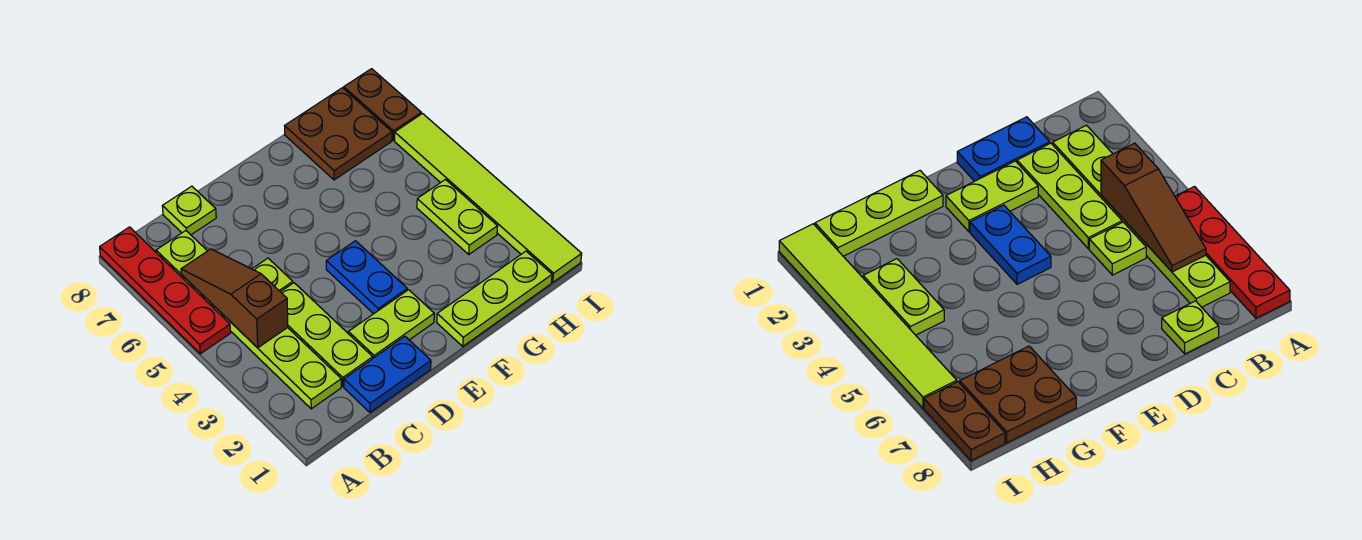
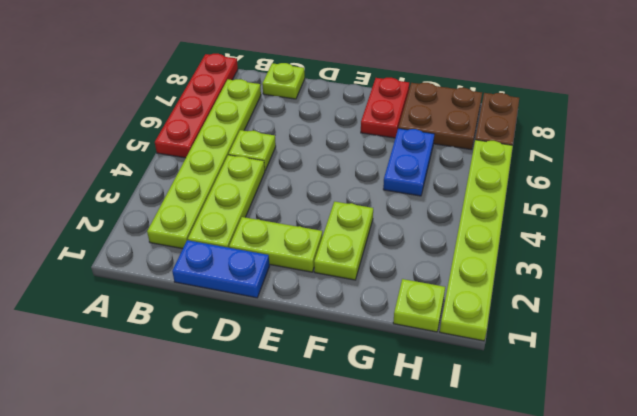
brown 1x3 slope [181,249,288,348] -> none
blue 1x2 plate [326,241,407,314] -> blue 1x2 plate moved to [383,128,434,196]
lime 1x3 plate [437,251,552,346] -> lime 1x1 plate [393,279,445,332]
none -> red 1x2 plate [361,78,409,138]
lime 1x2 plate [417,180,498,254] -> lime 1x2 plate moved to [314,202,373,280]
lime 1x6 tile [395,114,582,282] -> lime 1x6 plate [440,140,513,341]

